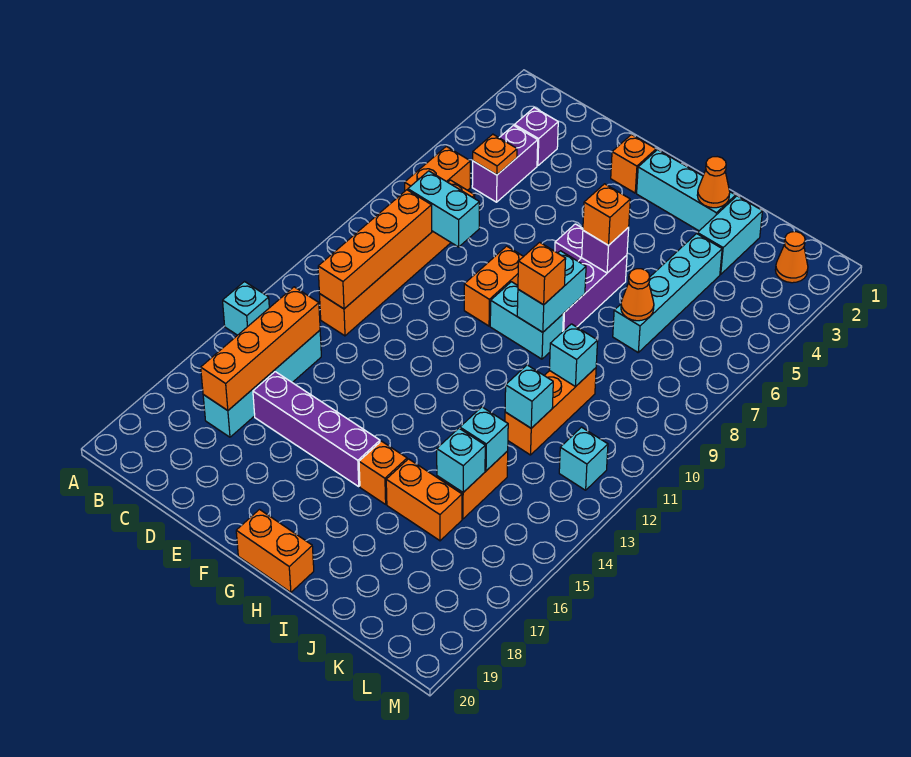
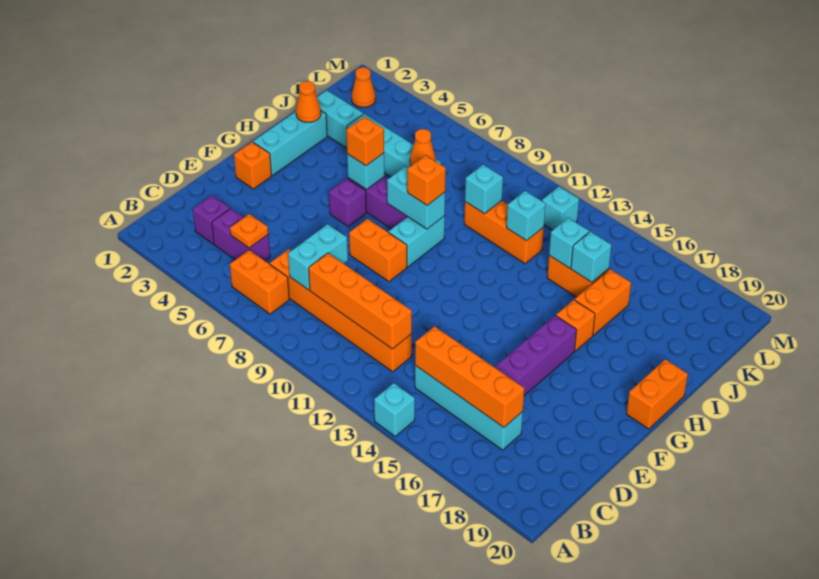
purple 1x1 brick [582,227,629,273] -> cyan 1x1 brick [347,153,384,190]

